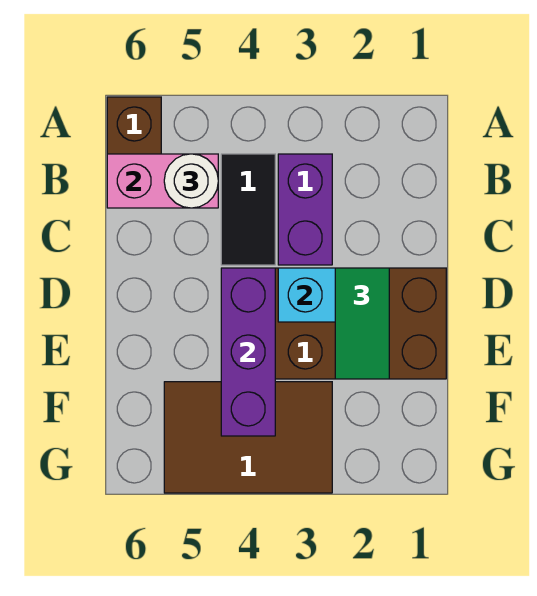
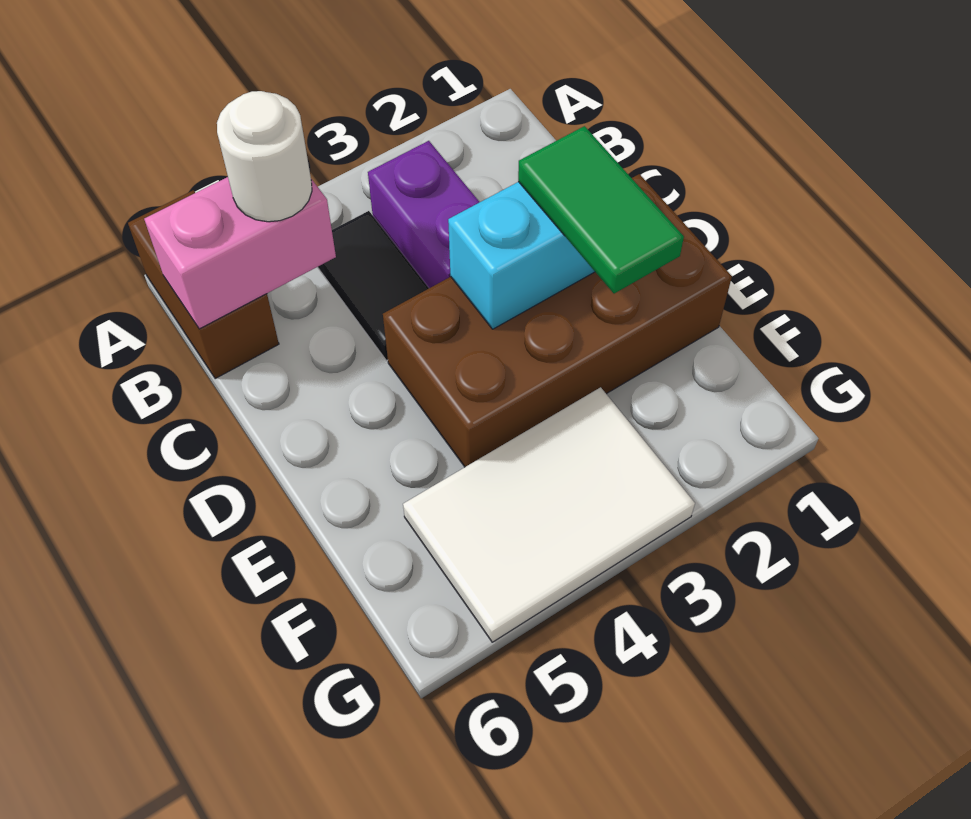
purple 1x3 brick [221,268,275,436] -> none
brown 2x3 tile [164,382,332,493] -> white 2x3 tile [403,387,695,642]

